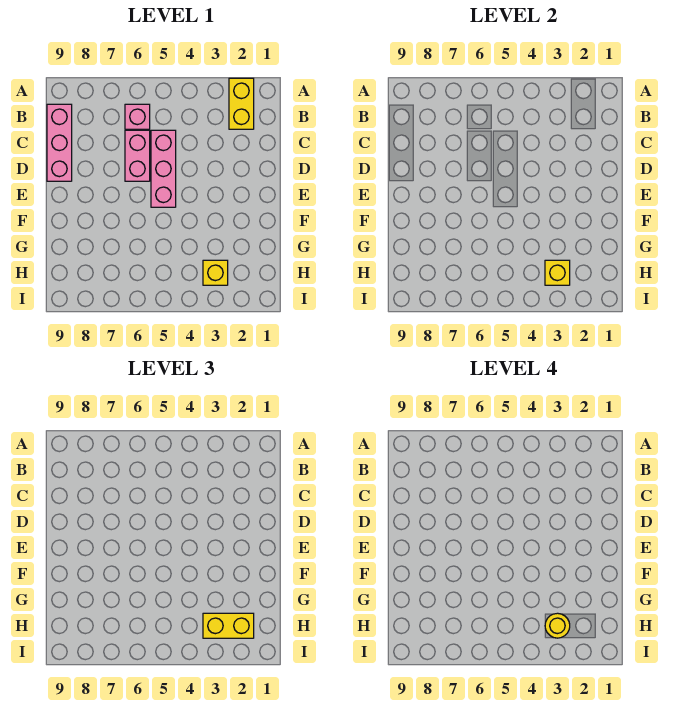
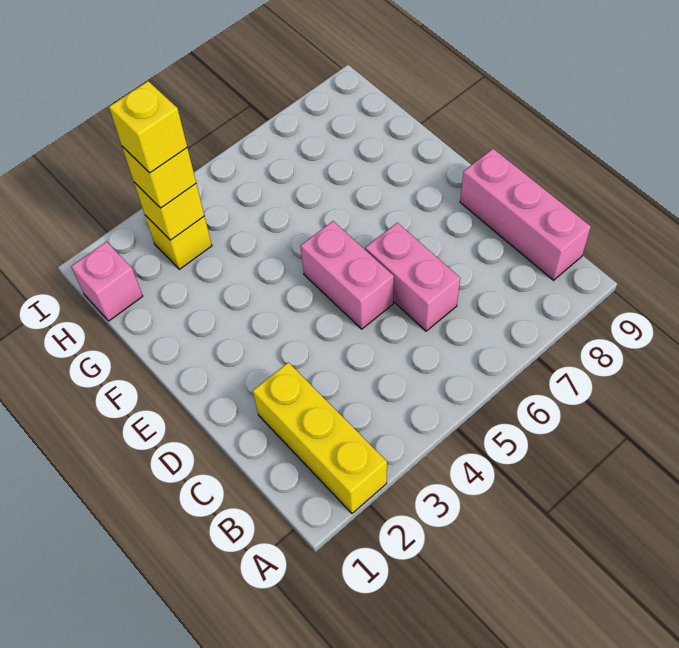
yellow 1x2 brick [229,78,254,129] -> yellow 1x3 brick [253,362,387,513]
pink 1x1 brick [125,104,150,129] -> pink 1x1 brick moved to [71,242,143,321]
pink 1x3 brick [151,130,176,207] -> pink 1x2 brick [300,221,394,329]
yellow 1x2 brick [203,613,254,638] -> yellow 1x1 brick [122,146,196,208]
yellow 1x1 round brick [545,613,570,638] -> yellow 1x1 brick [109,81,187,173]

